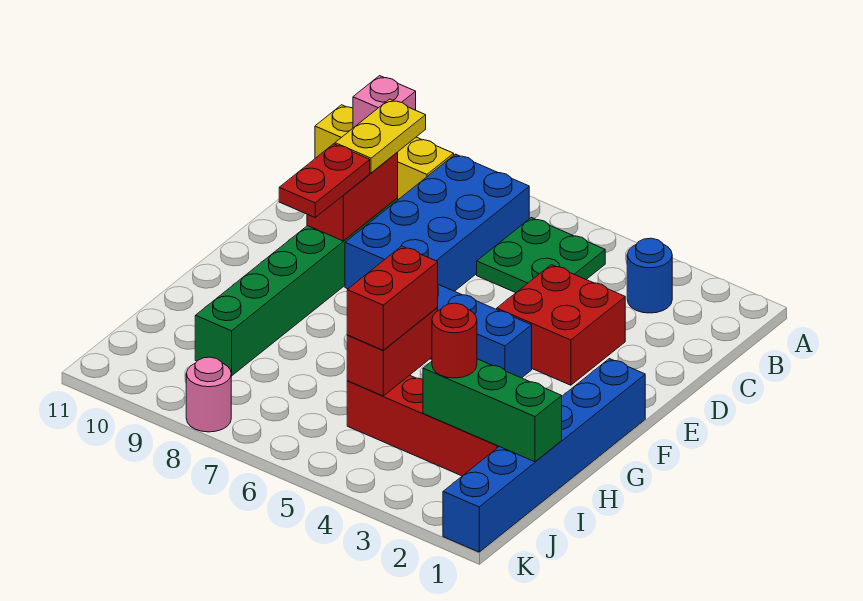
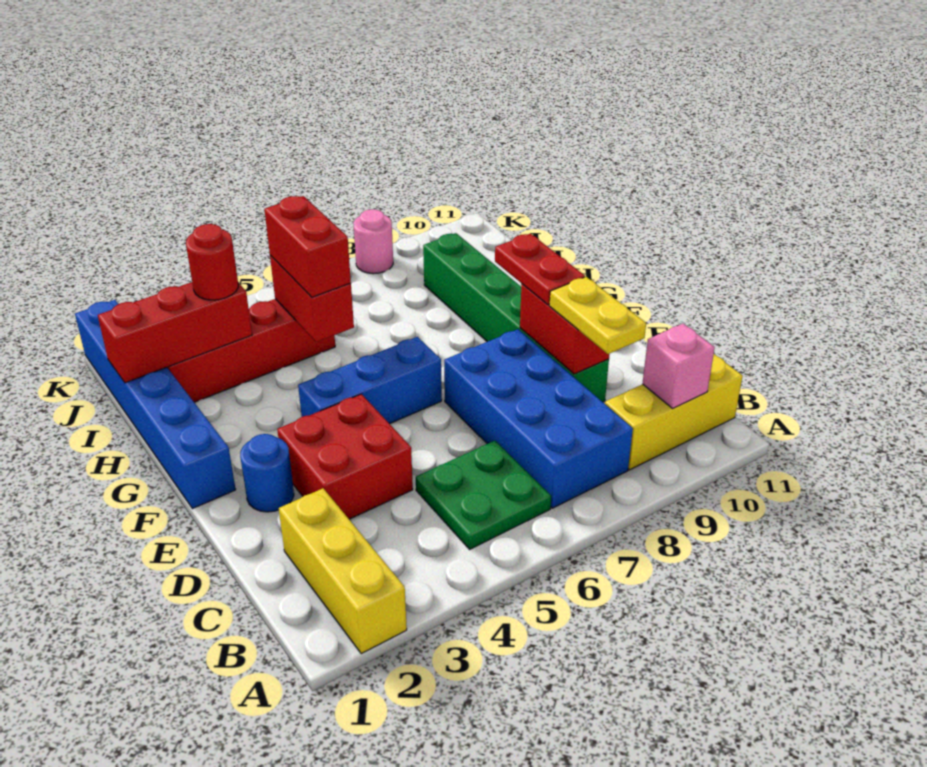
none -> yellow 1x3 brick [279,488,407,654]
blue 1x1 round brick [627,238,672,313] -> blue 1x1 round brick moved to [240,434,294,512]
green 1x3 brick [423,359,562,462] -> red 1x3 brick [98,282,252,383]

